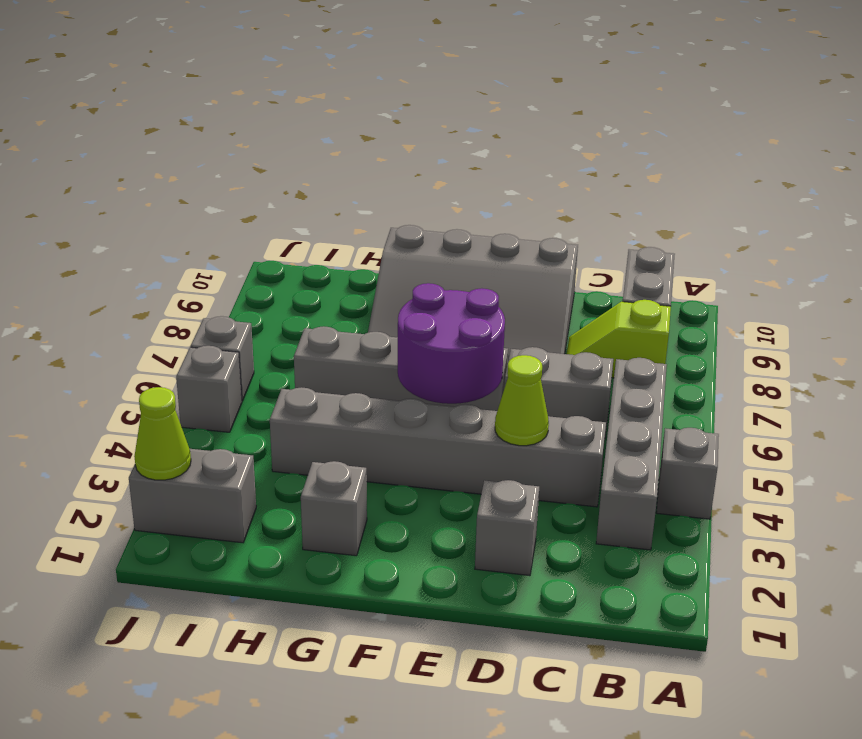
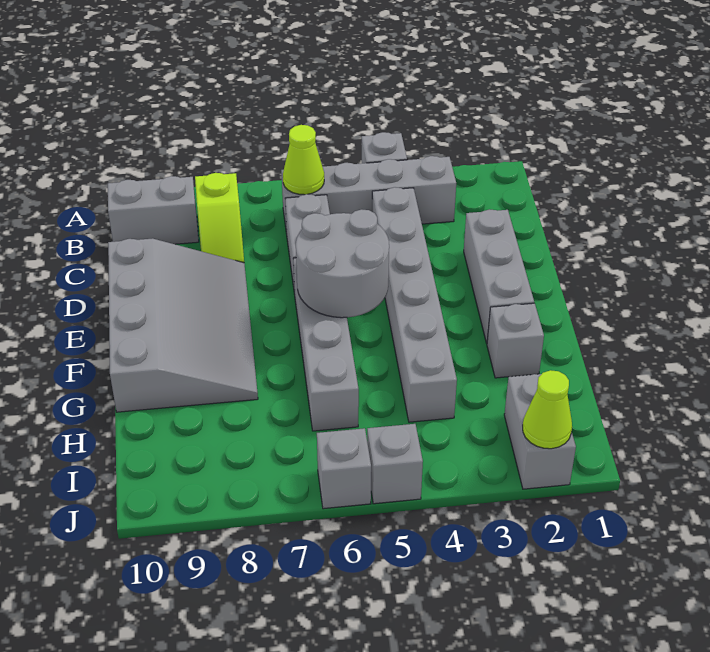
grey 1x1 brick [475,480,539,576] -> grey 1x3 brick [464,209,534,343]
lime 1x1 cone [495,355,549,446] -> lime 1x1 cone moved to [283,125,324,195]
purple 2x2 round brick [398,283,505,404] -> grey 2x2 round brick [296,209,389,318]

